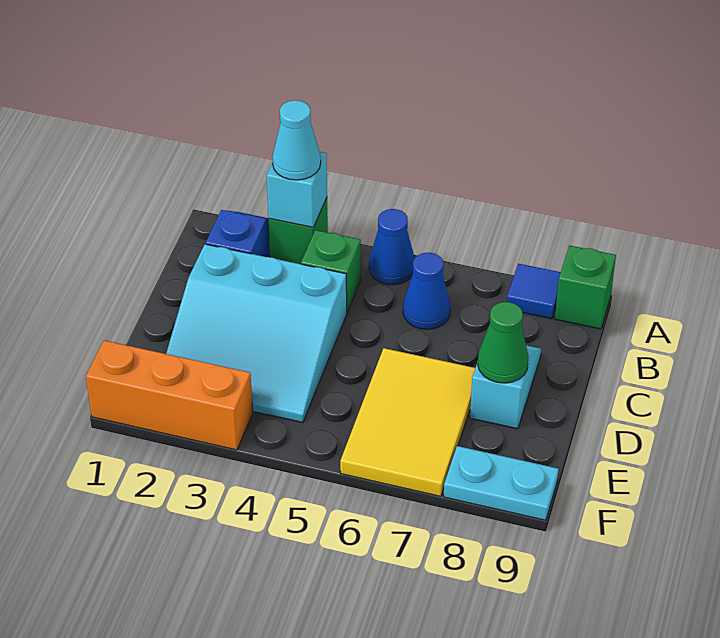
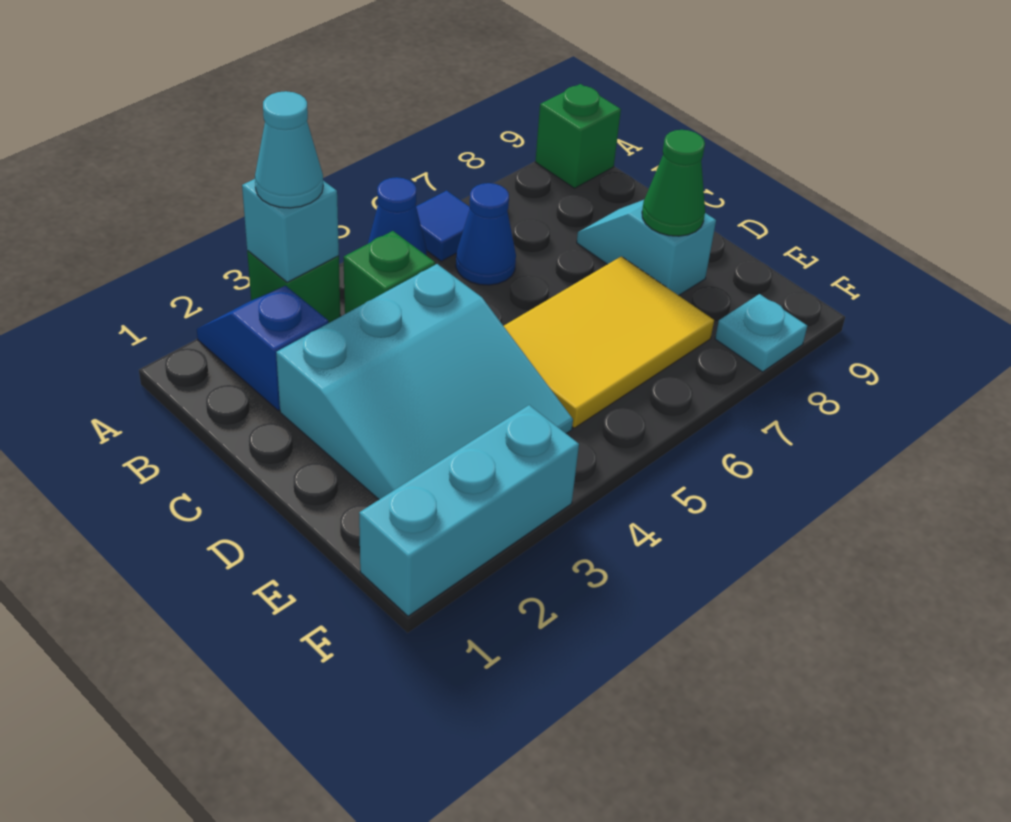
blue 1x1 tile [507,264,561,319] -> blue 1x1 tile moved to [416,190,470,261]
yellow 2x3 tile [340,348,475,496] -> yellow 2x3 tile turned to [504,256,714,428]
orange 1x3 brick [86,340,253,450] -> cyan 1x3 brick [359,405,579,616]
cyan 1x2 plate [444,446,559,520] -> cyan 1x1 plate [715,294,807,372]

